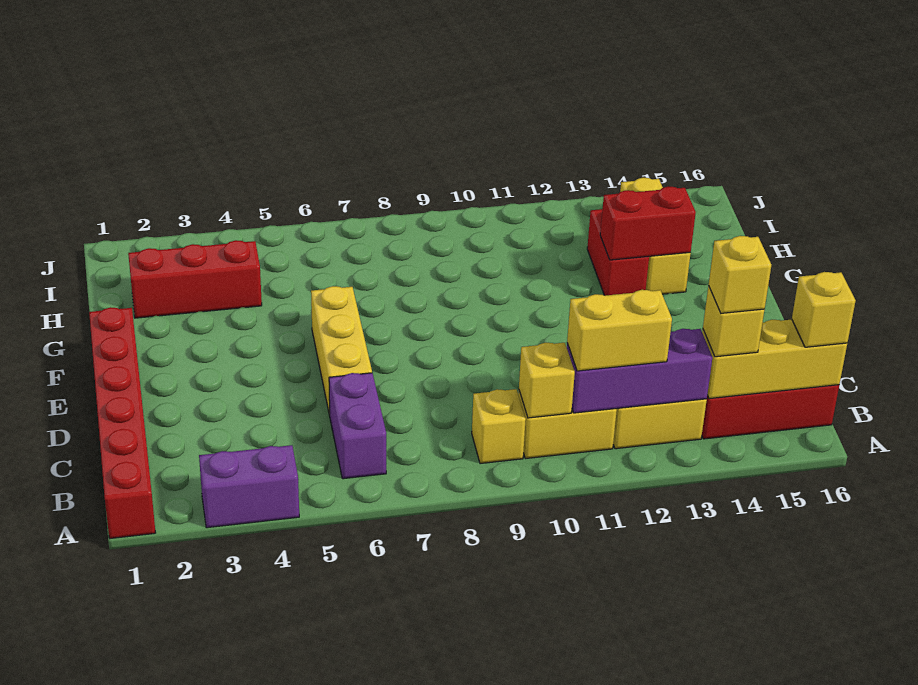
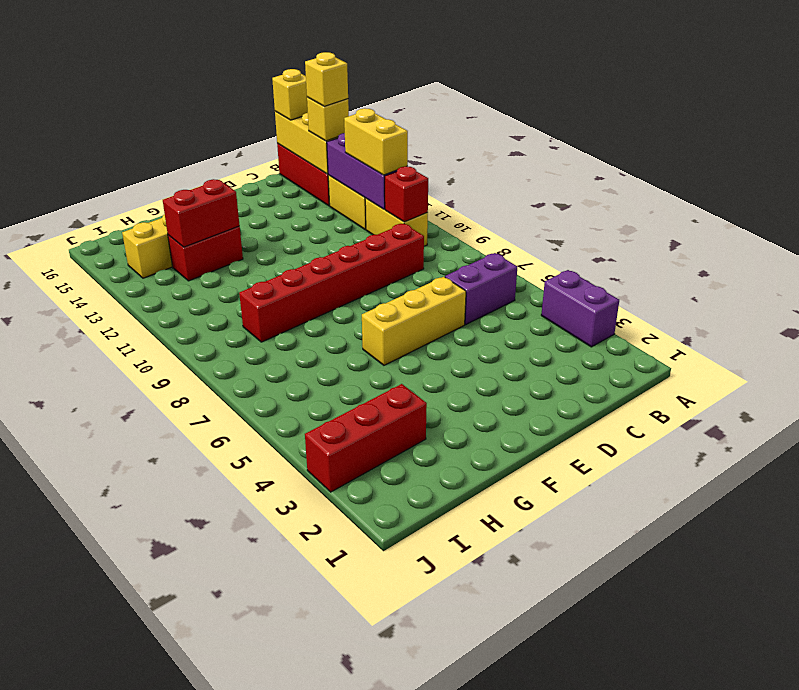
red 1x6 brick [89,307,156,538] -> red 1x6 brick moved to [239,224,424,342]
yellow 1x1 brick [472,389,526,464] -> none
yellow 1x1 brick [519,343,575,418] -> red 1x1 brick [385,166,428,222]
red 1x2 brick [600,186,696,260] -> red 1x2 brick turned to [163,179,240,247]
red 1x3 brick [128,240,262,318] -> red 1x3 brick turned to [305,384,427,492]

